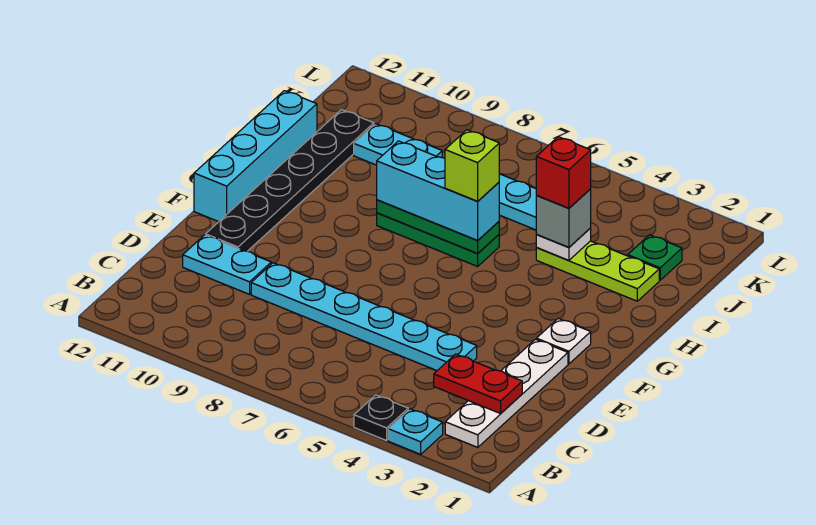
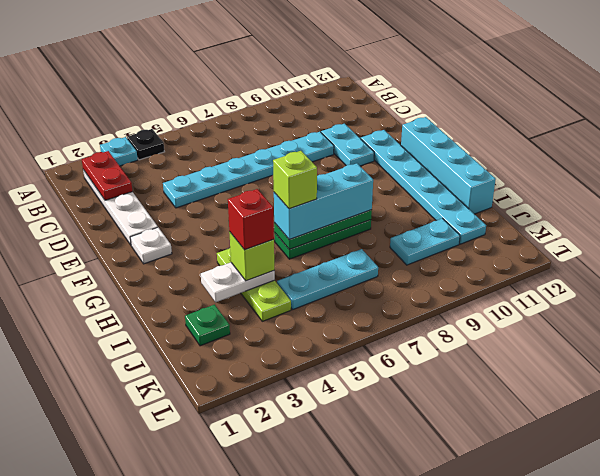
red 1x2 plate [434,354,522,413] -> red 1x2 plate turned to [82,151,133,200]
cyan 1x2 plate [183,235,271,294] -> cyan 1x2 plate turned to [321,124,374,166]
black 1x6 plate [206,110,374,251] -> cyan 1x6 plate [361,130,486,244]
lime 1x3 plate [536,241,659,301] -> lime 1x3 plate turned to [217,248,291,321]
white 1x1 plate [536,228,591,260] -> white 1x2 plate [201,262,275,302]
grey 1x1 brick [536,189,591,247] -> lime 1x1 brick [229,232,274,281]

